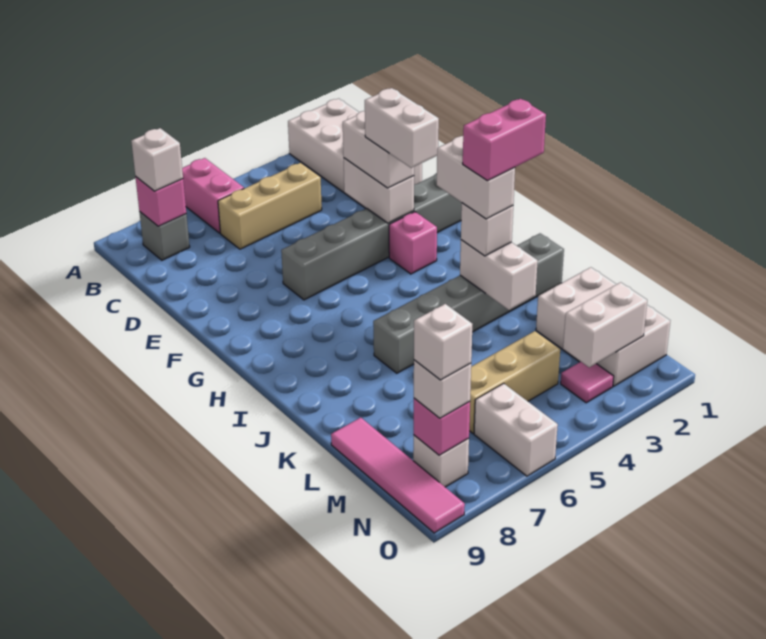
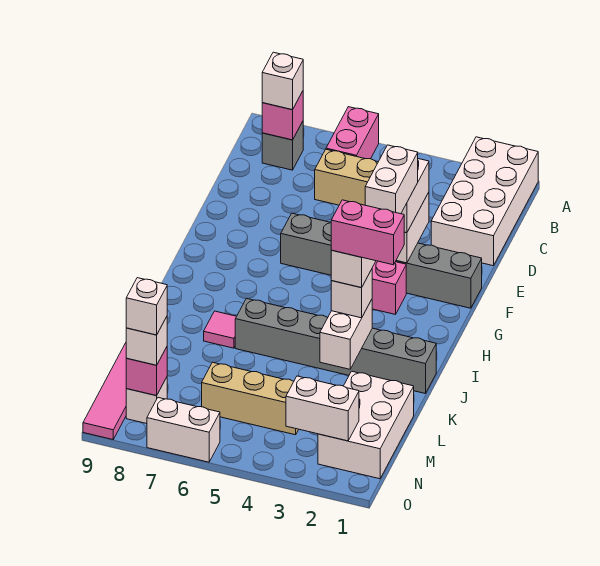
pink 1x1 tile [561,362,614,403] -> pink 1x1 tile moved to [204,311,236,348]
white 1x2 brick [474,383,558,476] -> white 1x2 brick turned to [147,398,220,462]

